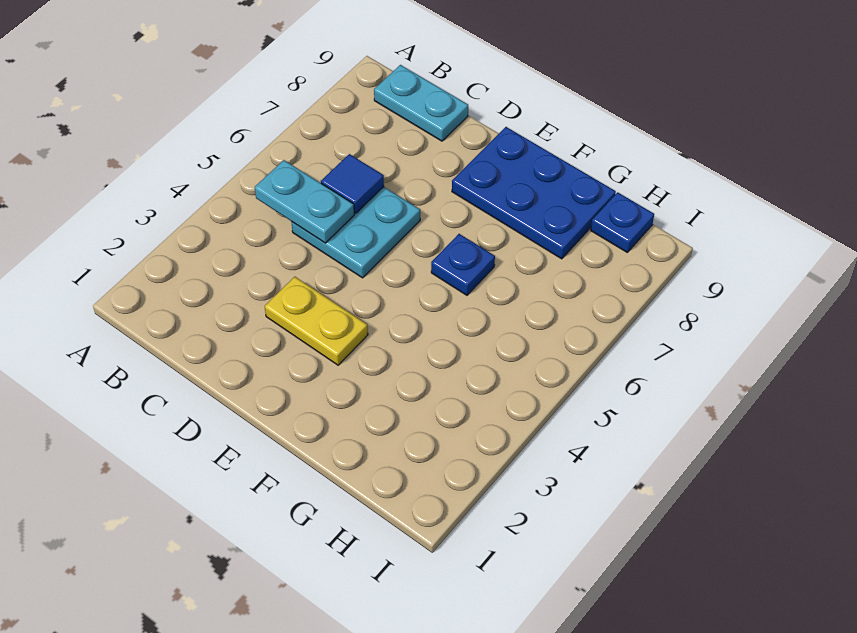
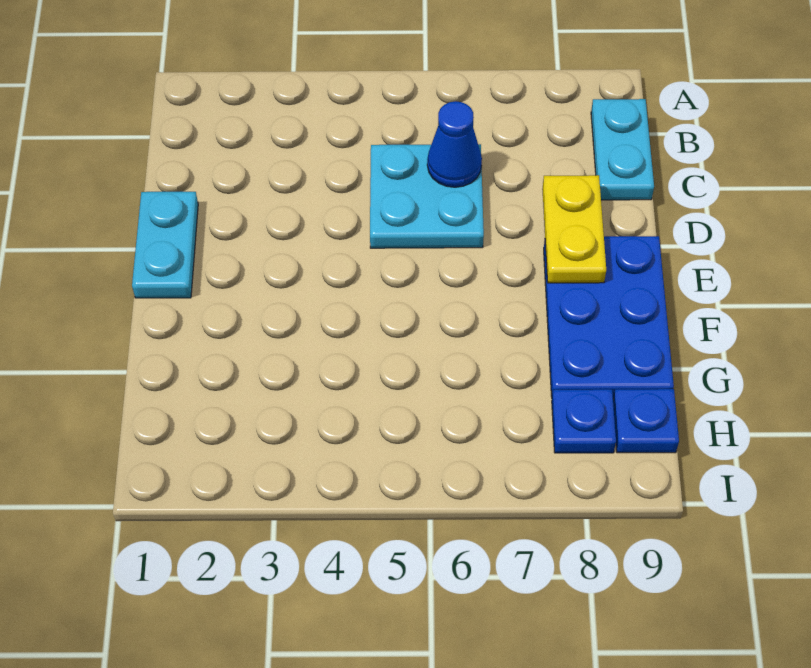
cyan 1x2 plate [255,160,354,243] -> cyan 1x2 plate moved to [132,192,198,298]
blue 1x1 tile [321,154,384,213] -> blue 1x1 cone [427,101,482,187]
yellow 1x2 plate [265,277,368,365] -> yellow 1x2 plate moved to [542,175,606,283]
blue 1x1 plate [431,234,495,295] -> blue 1x1 plate moved to [552,389,616,453]

